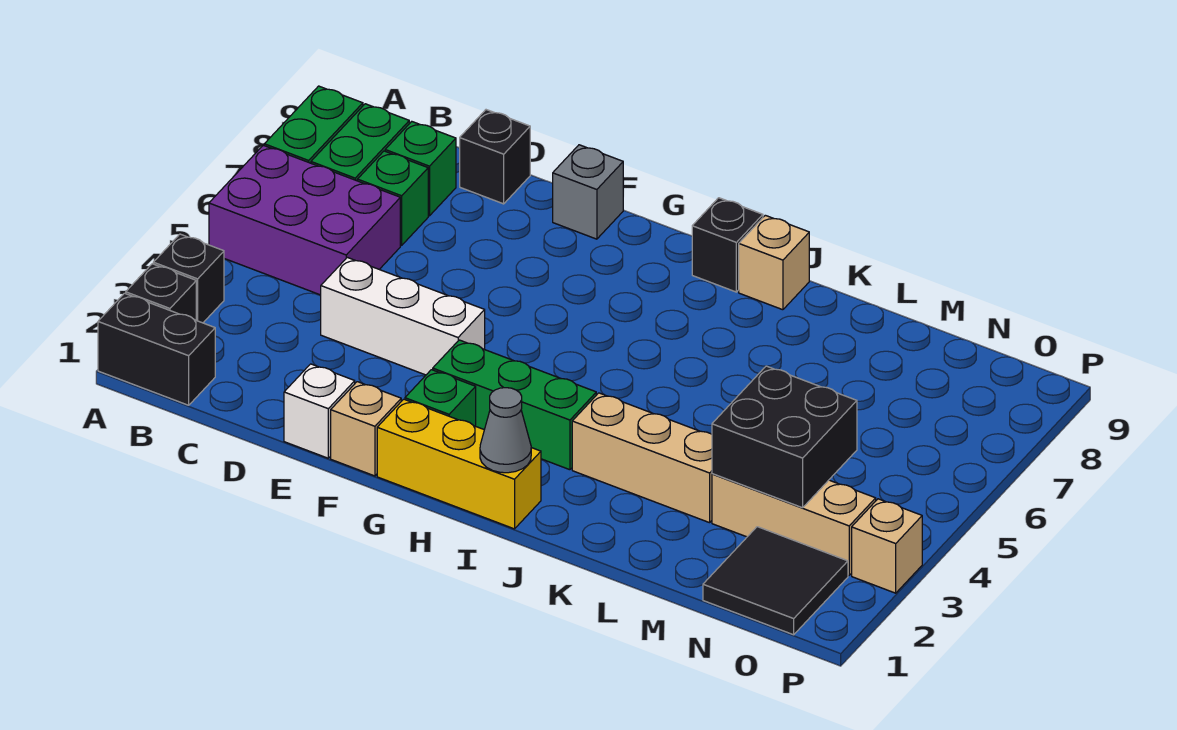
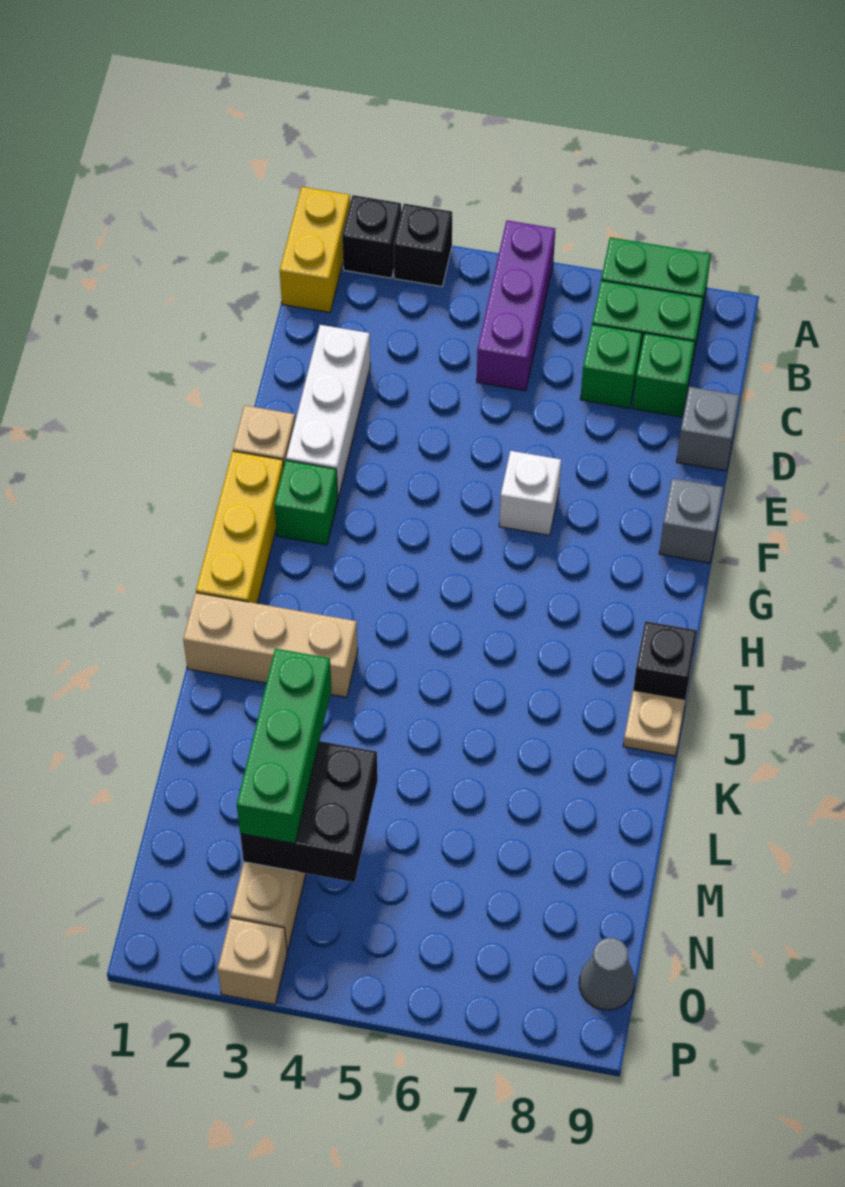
black 1x2 brick [98,293,215,405] -> yellow 1x2 brick [280,187,350,312]
purple 2x3 brick [209,145,400,295] -> purple 1x3 brick [477,220,555,391]
white 1x3 brick [321,257,485,375] -> white 1x3 brick moved to [286,325,370,498]
black 1x1 brick [460,110,530,204] -> grey 1x1 brick [677,387,740,471]
white 1x1 brick [284,364,355,458] -> white 1x1 brick moved to [499,451,561,535]
green 1x3 brick [433,340,596,470] -> green 1x3 brick moved to [237,649,332,844]
grey 1x1 cone [480,388,531,473] -> grey 1x1 cone moved to [579,938,635,1010]
tan 1x3 brick [572,393,712,523] -> tan 1x3 brick turned to [183,593,358,697]
tan 1x1 brick [739,215,809,310] -> tan 1x1 plate [623,690,686,756]
black 2x2 tile [703,527,848,635] -> none

